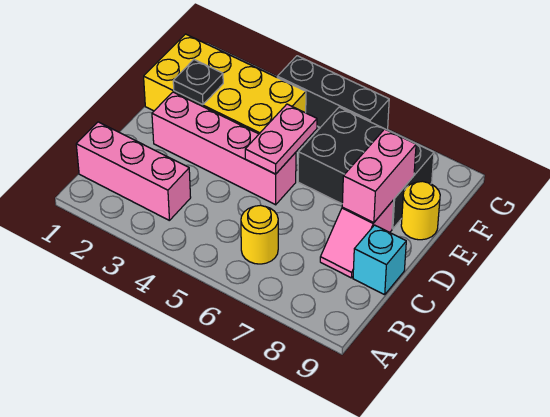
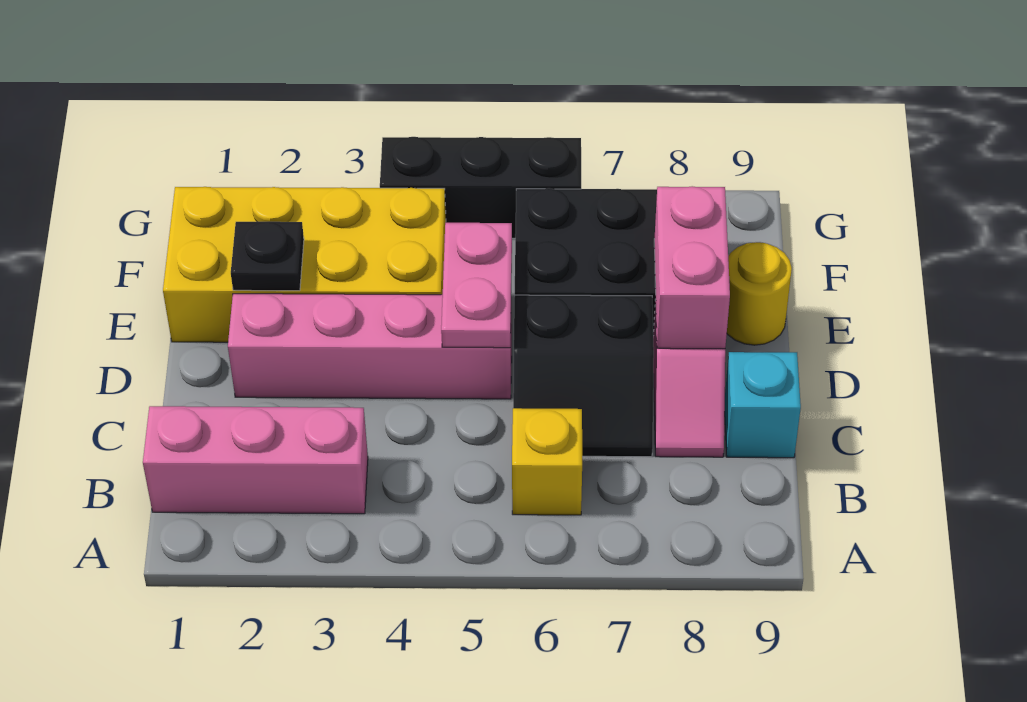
yellow 1x1 round brick [241,205,278,264] -> yellow 1x1 brick [512,408,582,515]
none -> black 2x2 slope [513,295,654,457]

